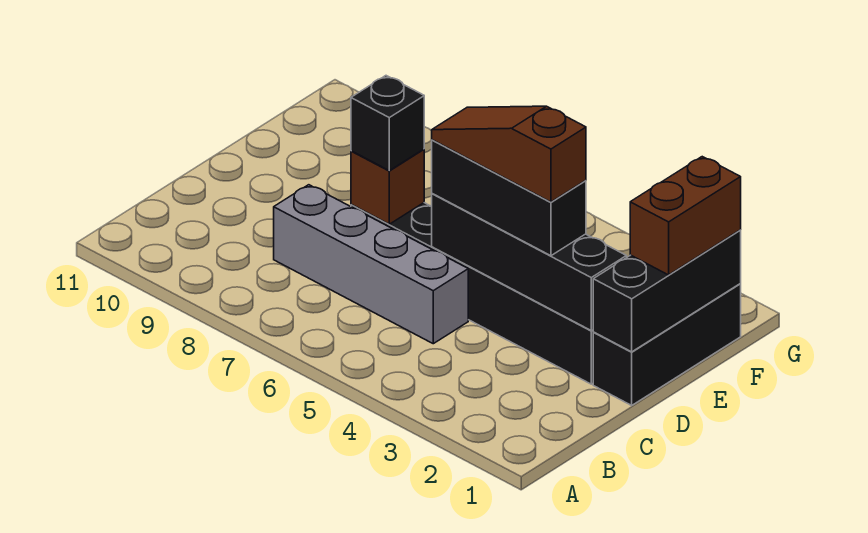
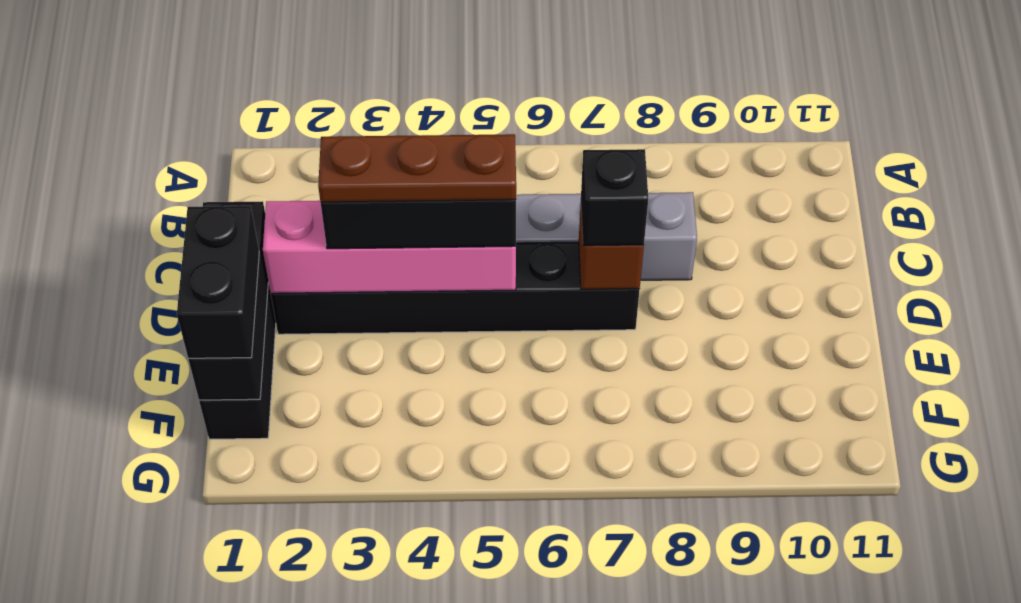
black 1x4 brick [432,194,626,330] -> pink 1x4 brick [263,201,516,293]
brown 1x3 slope [431,106,586,202] -> brown 1x3 plate [318,134,516,202]
brown 1x2 brick [630,157,741,275] -> black 1x2 brick [177,206,259,359]

